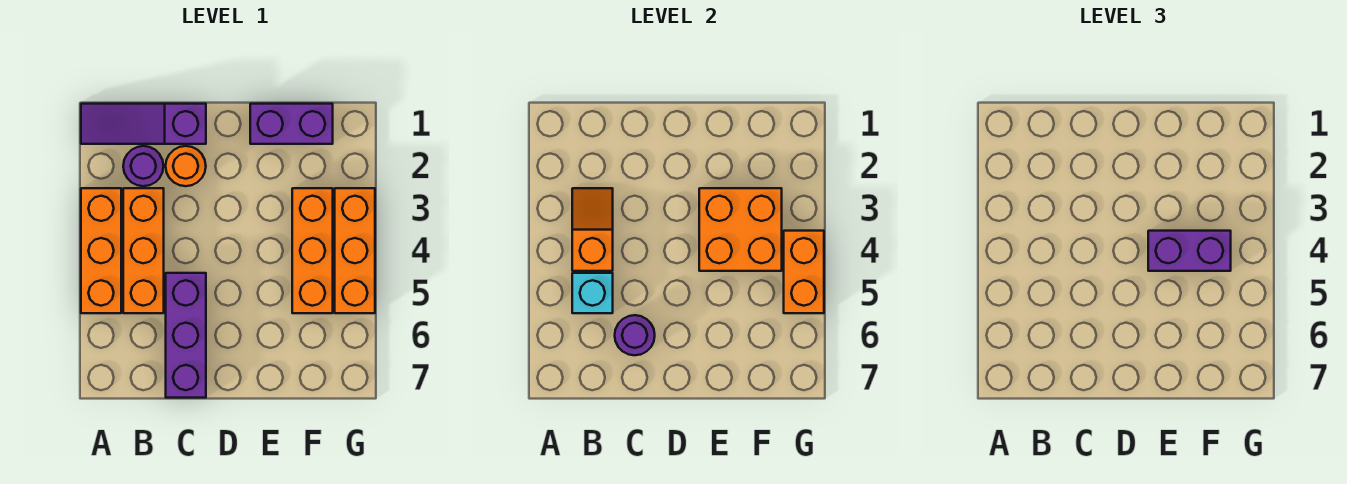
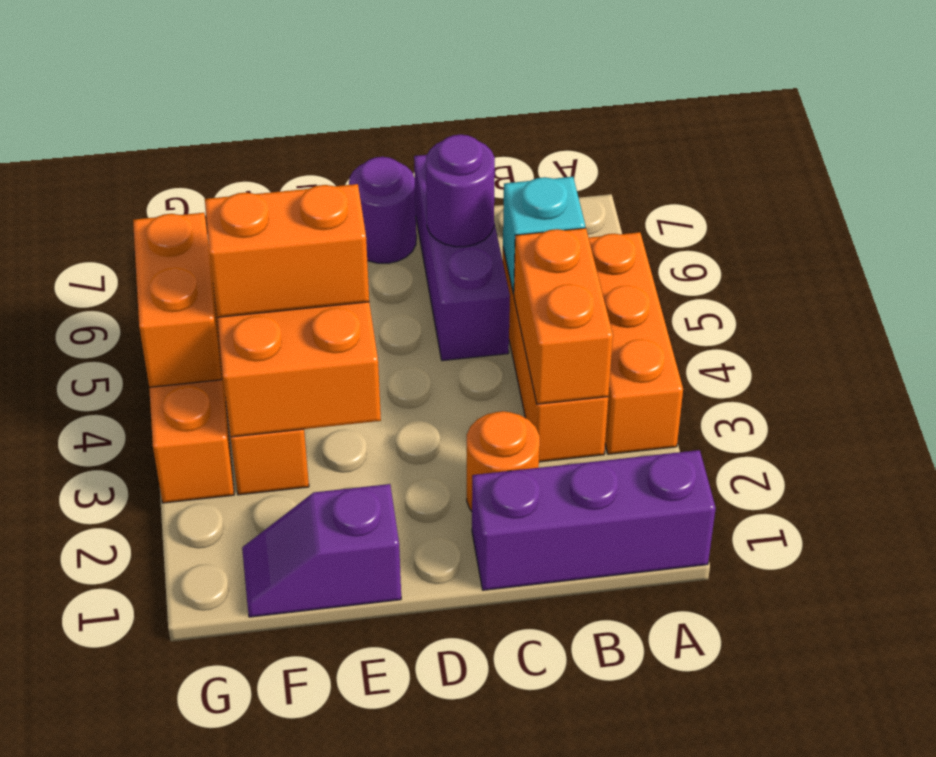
purple 1x3 slope [81,104,206,144] -> purple 1x3 brick [472,450,716,590]
purple 1x1 round brick [123,146,163,186] -> purple 1x1 round brick moved to [349,157,416,263]
orange 1x2 slope [572,188,613,271] -> orange 1x2 brick [514,228,613,404]
purple 1x2 brick [250,104,333,144] -> purple 1x2 slope [242,484,401,617]
purple 1x2 brick [1148,231,1231,271] -> orange 1x2 brick [205,184,369,317]

